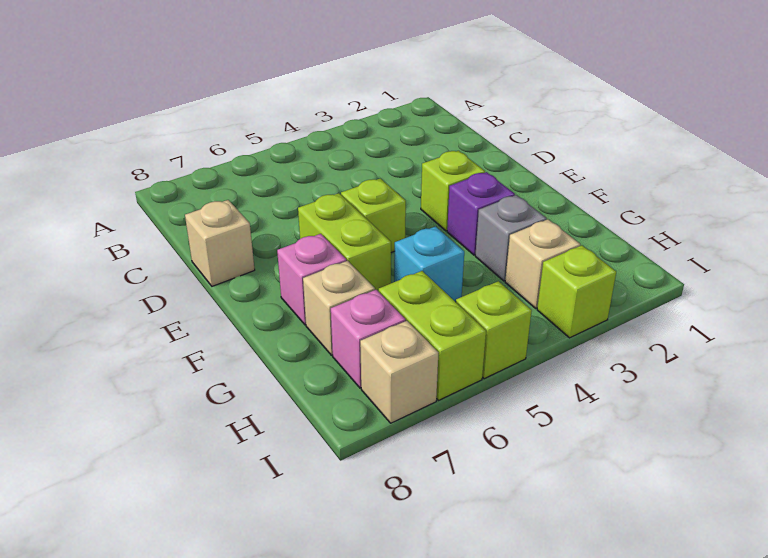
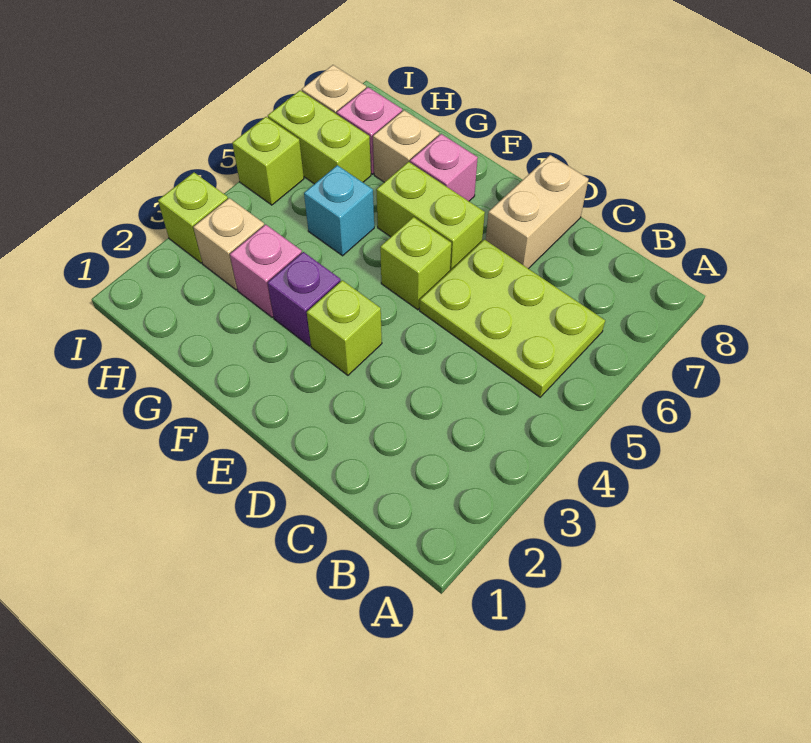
none -> lime 2x3 plate [420,239,605,397]
tan 1x1 brick [185,200,255,286] -> tan 1x2 brick [486,155,589,269]
grey 1x1 brick [475,195,546,281] -> pink 1x1 brick [230,225,302,317]

